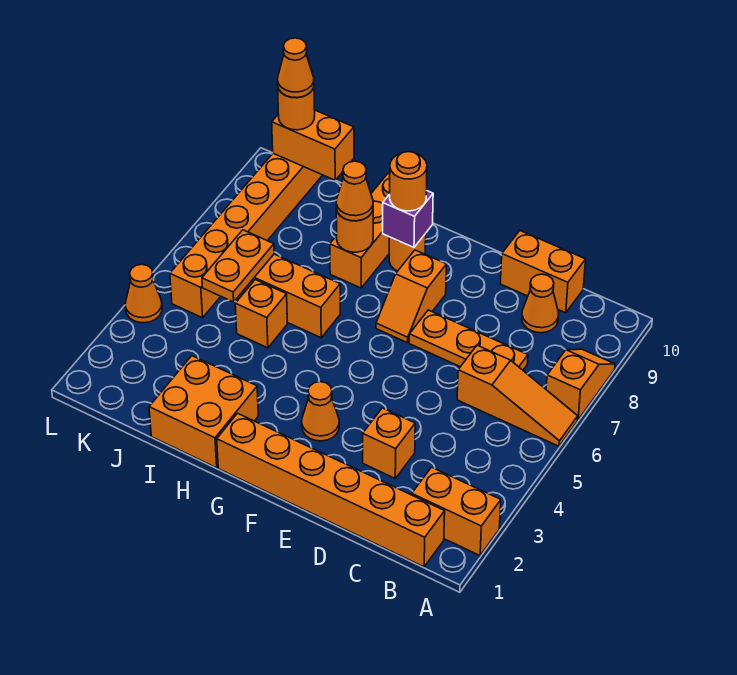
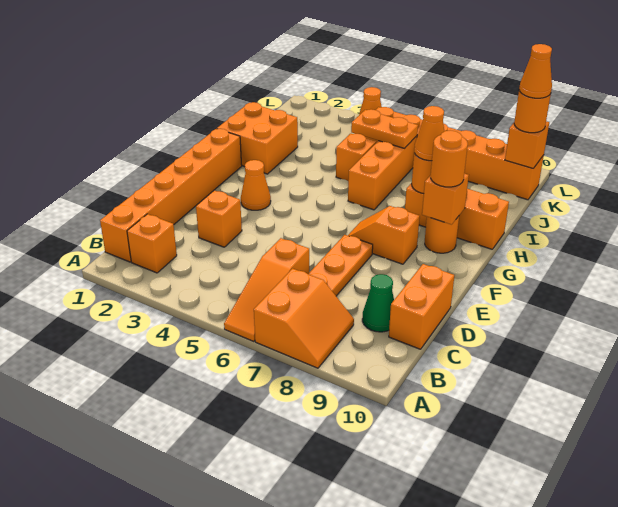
orange 1x2 brick [412,467,501,555] -> orange 1x1 brick [127,214,177,273]
orange 1x2 slope [546,349,615,420] -> orange 2x2 slope [254,269,354,368]
orange 1x1 cone [522,274,559,333] -> green 1x1 cone [362,274,394,332]
purple 1x1 brick [383,191,433,247] -> orange 1x1 brick [422,173,469,225]
orange 1x2 brick [272,110,354,180] -> orange 1x1 brick [505,121,549,168]

